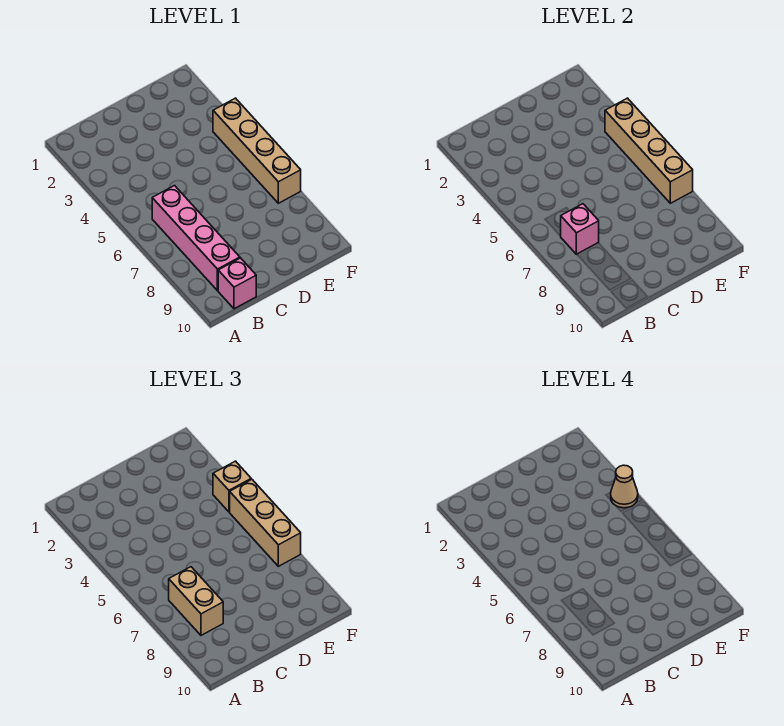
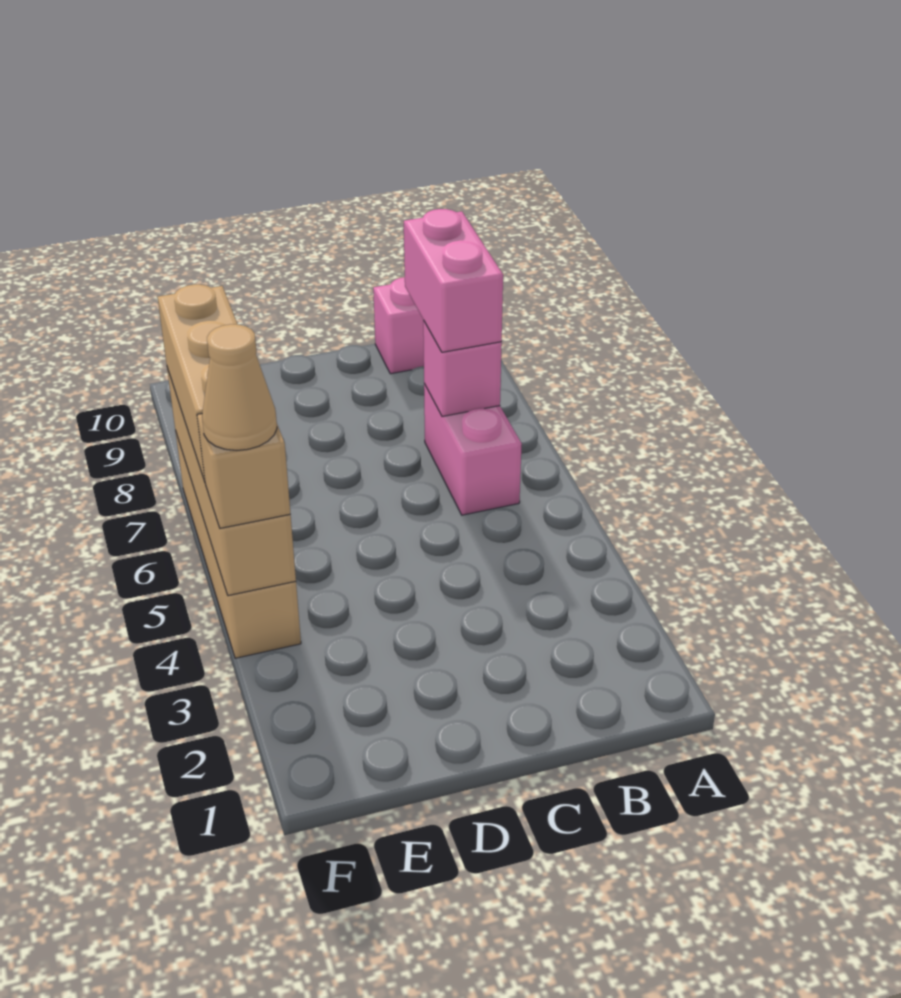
pink 1x4 brick [152,186,240,291] -> pink 1x2 brick [424,384,522,515]
tan 1x2 brick [169,567,223,635] -> pink 1x2 brick [404,209,503,352]

